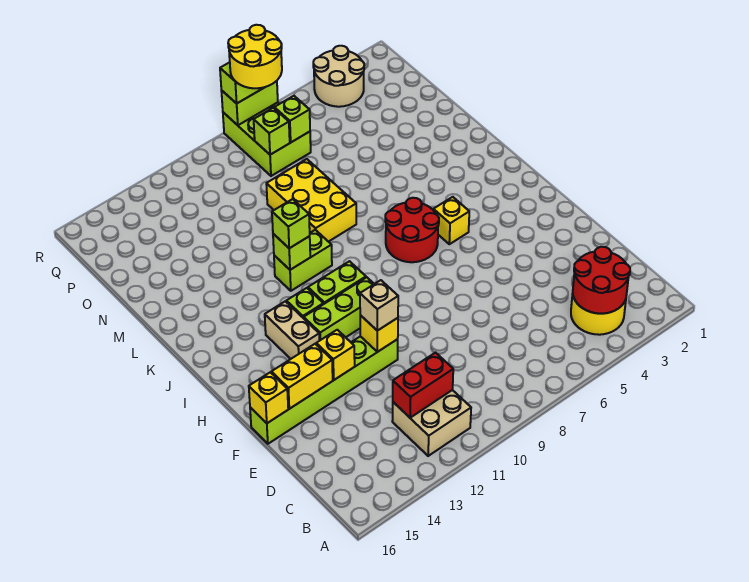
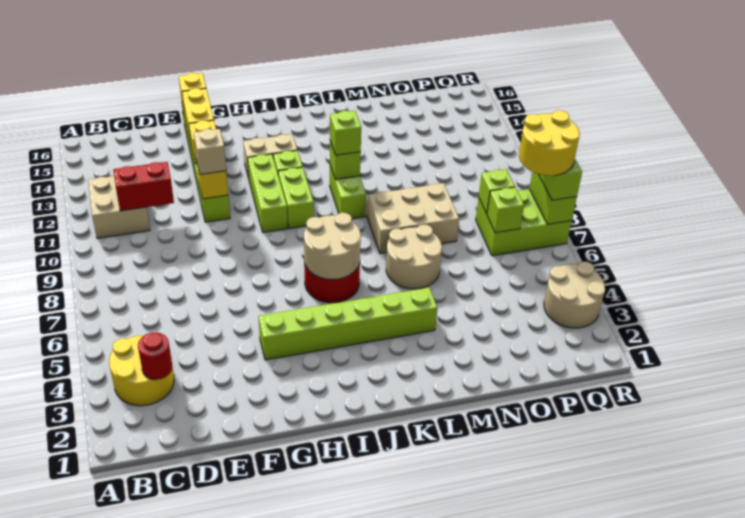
red 2x2 round brick [573,247,630,314] -> red 1x1 round brick [138,333,172,380]
red 1x2 brick [393,353,453,418] -> red 1x2 brick turned to [113,162,174,211]
none -> lime 1x6 brick [258,288,437,360]
yellow 1x1 brick [433,197,469,244] -> none
none -> tan 2x2 round brick [304,213,361,279]
none -> tan 2x2 round brick [386,225,442,289]
yellow 2x3 brick [266,159,356,242] -> tan 2x3 brick [367,183,459,253]

